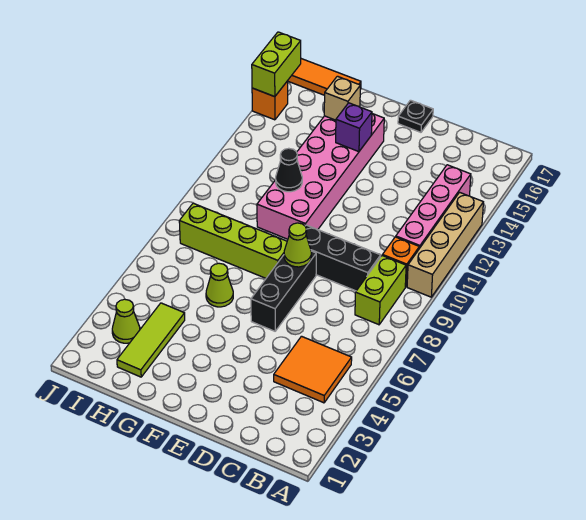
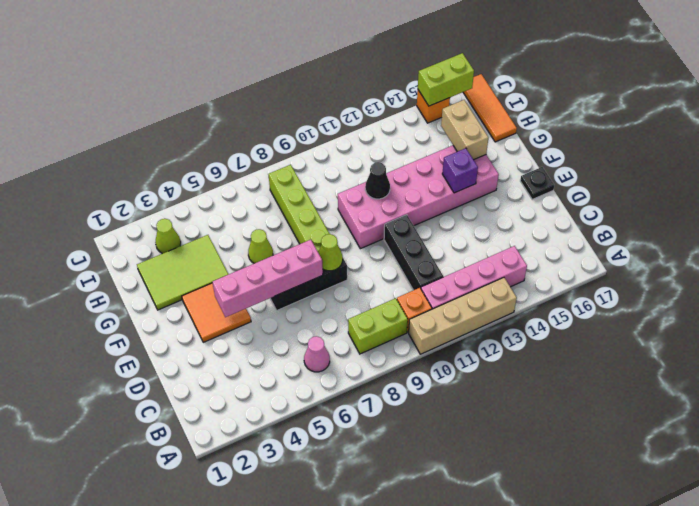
orange 2x2 tile [274,336,352,403] -> orange 2x2 tile moved to [182,283,251,342]
none -> pink 1x1 cone [304,336,330,372]
black 1x3 brick [305,225,381,291] -> black 1x3 brick moved to [384,215,443,290]
none -> pink 1x4 brick [212,240,323,317]
tan 1x1 brick [324,76,360,120] -> tan 1x2 brick [441,100,488,160]
lime 1x3 tile [117,303,185,377] -> lime 2x3 tile [137,235,228,310]

